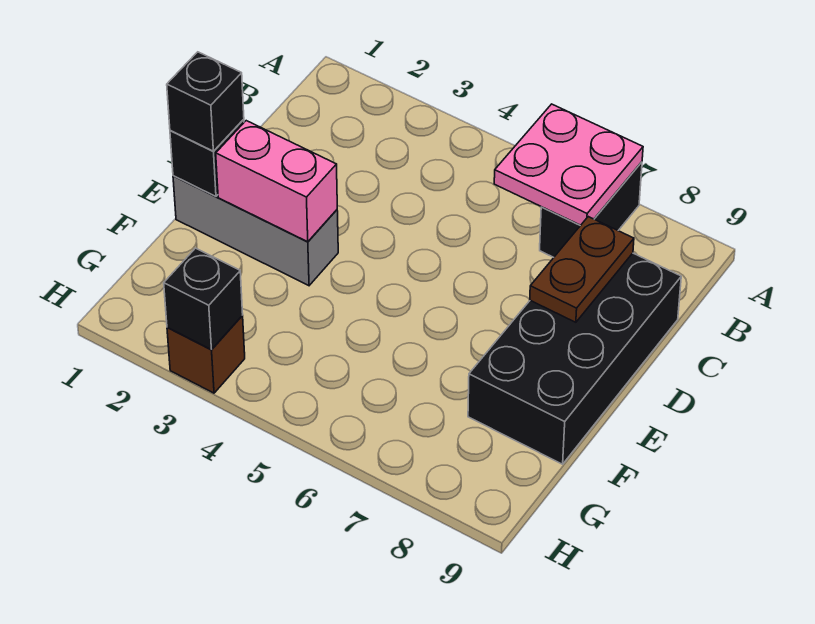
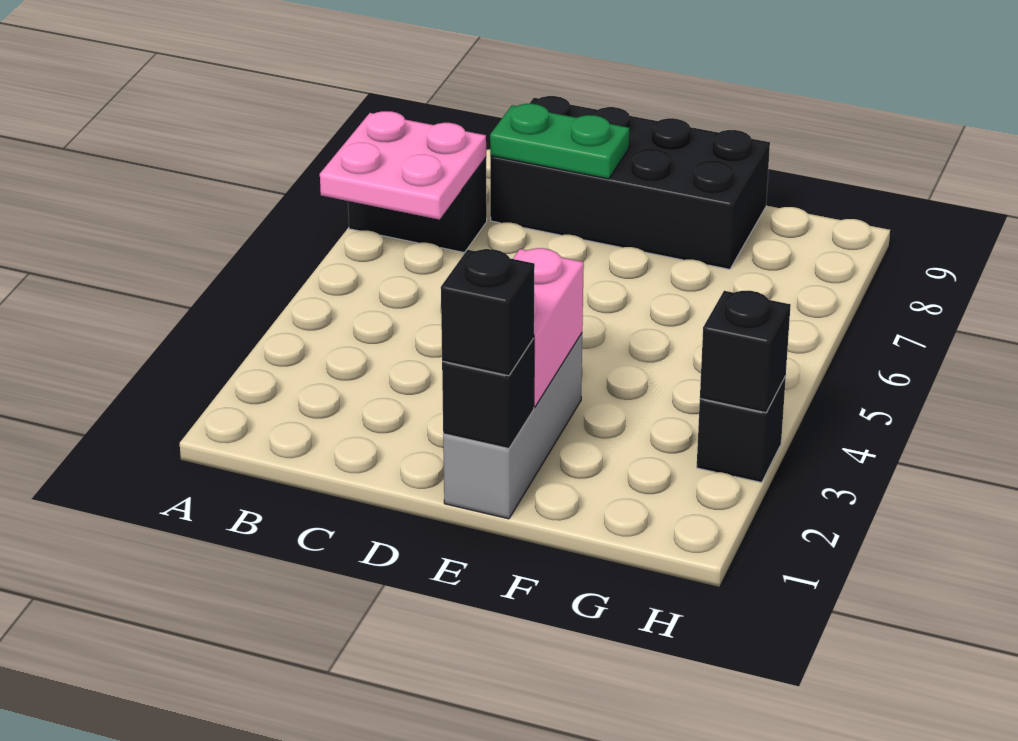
brown 1x2 plate [530,217,634,322] -> green 1x2 plate [490,104,629,179]
brown 1x1 brick [167,316,245,393] -> black 1x1 brick [697,377,786,483]

